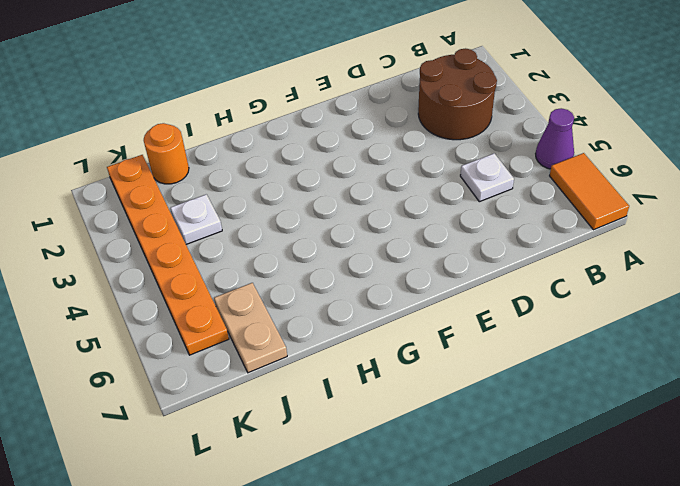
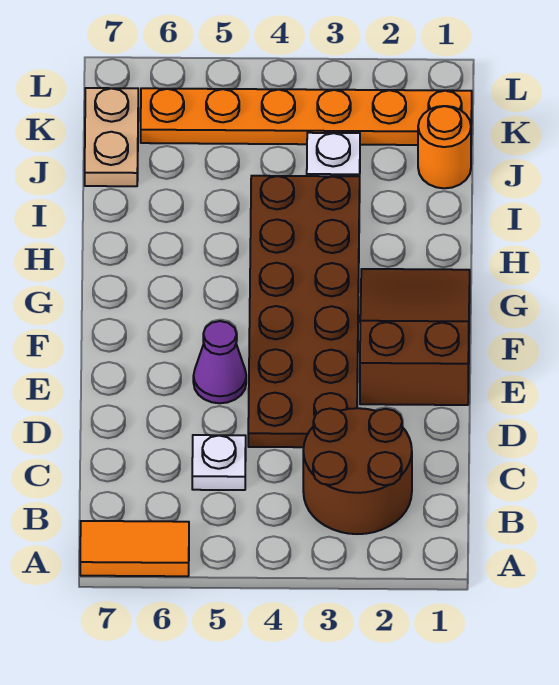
purple 1x1 cone [536,108,574,169] -> purple 1x1 cone moved to [193,321,246,403]
none -> brown 2x6 plate [248,176,360,447]
none -> brown 2x3 slope [360,269,470,405]
tan 1x2 plate [214,283,287,373] -> tan 1x2 plate turned to [85,88,138,186]

